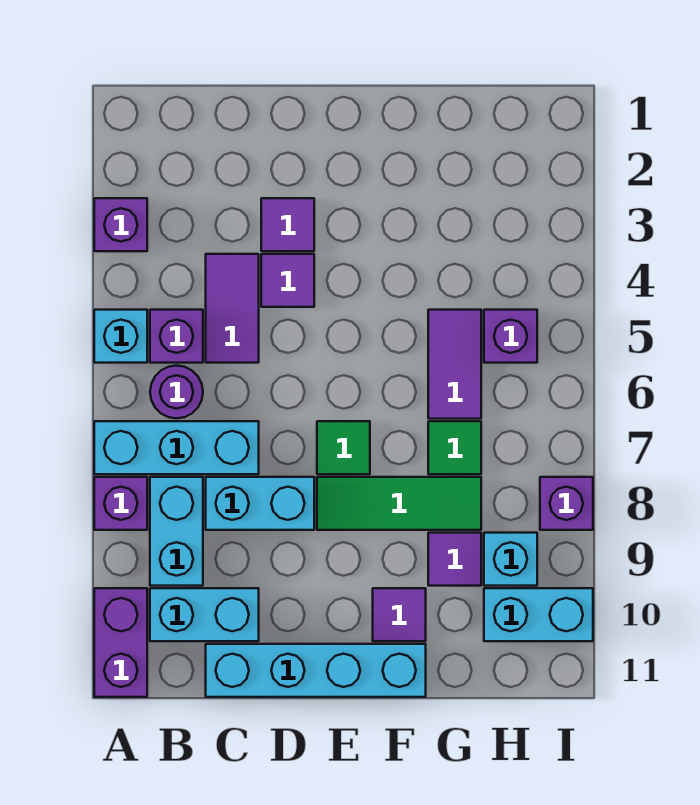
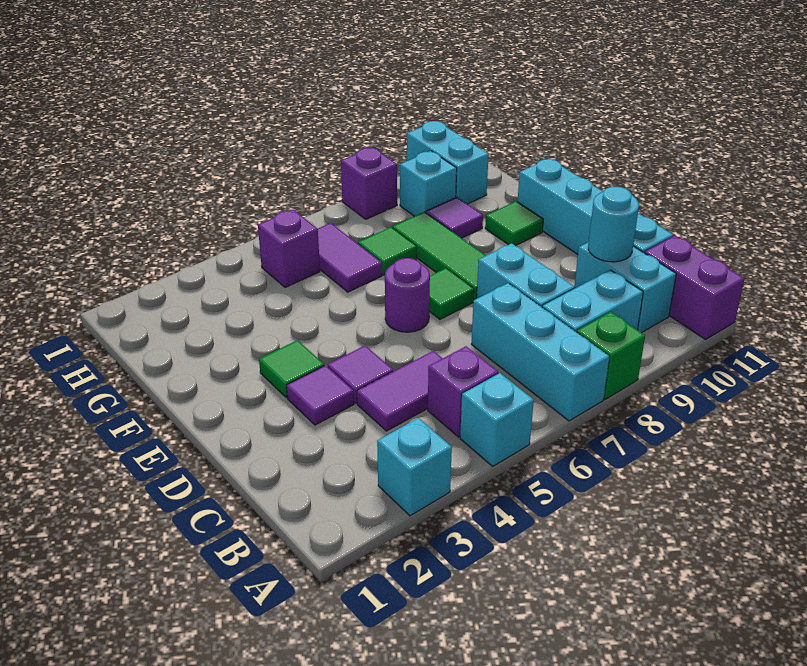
purple 1x1 brick [94,198,147,251] -> cyan 1x1 brick [377,418,452,516]
purple 1x1 brick [94,477,147,530] -> green 1x1 brick [577,312,645,399]
purple 1x2 brick [94,588,147,697] -> purple 1x2 brick turned to [645,236,744,340]
purple 1x1 round brick [150,366,203,418] -> purple 1x1 round brick moved to [385,258,430,332]
none -> cyan 1x1 round brick [588,187,639,262]
none -> green 1x1 tile [259,340,324,398]
purple 1x1 tile [373,588,426,641] -> green 1x1 tile [485,201,543,246]
purple 1x2 tile [428,310,481,419] -> purple 1x2 tile turned to [318,223,382,292]

